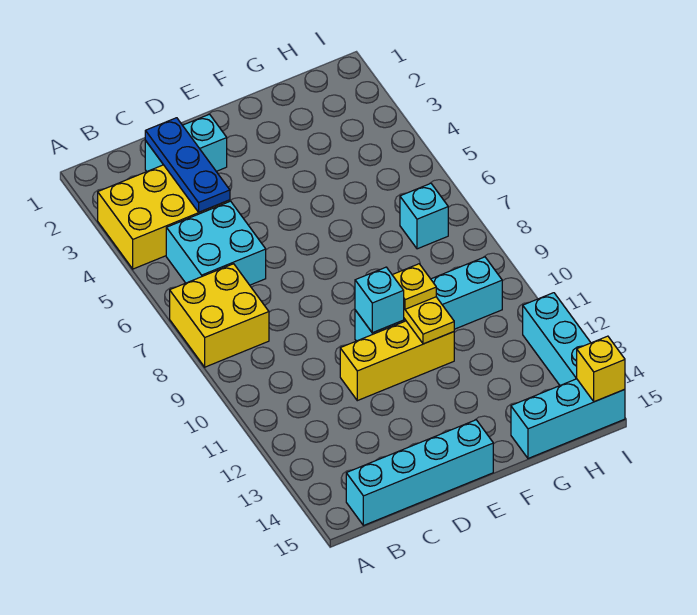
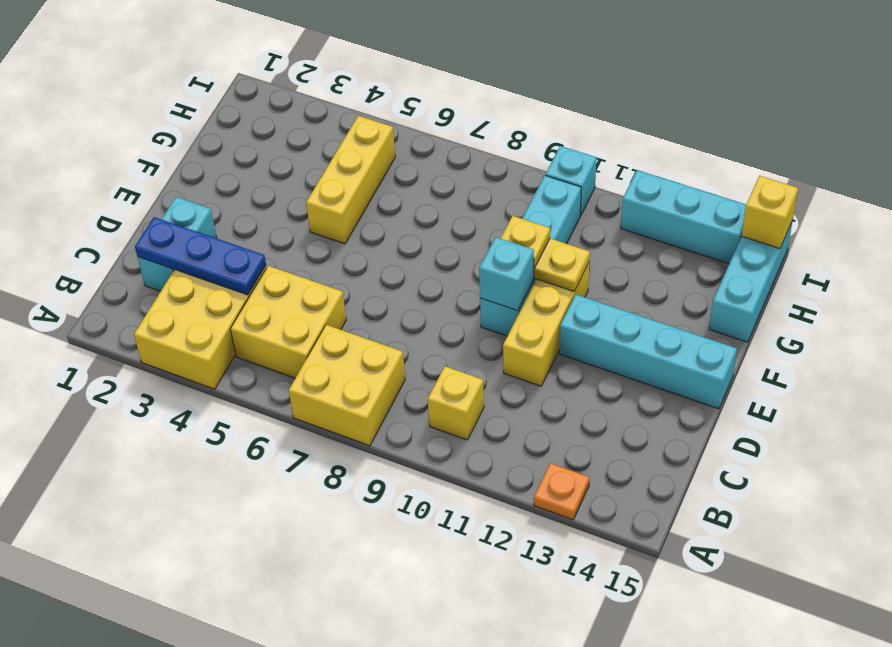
none -> orange 1x1 plate [534,463,590,520]
cyan 2x2 brick [166,201,266,285] -> yellow 2x2 brick [230,266,346,378]
none -> yellow 1x1 brick [428,366,484,440]
cyan 1x4 brick [346,420,493,526] -> cyan 1x4 brick turned to [559,294,737,409]
none -> yellow 1x3 brick [306,116,395,244]
cyan 1x1 brick [400,183,448,249] -> cyan 1x1 brick moved to [545,146,596,216]

